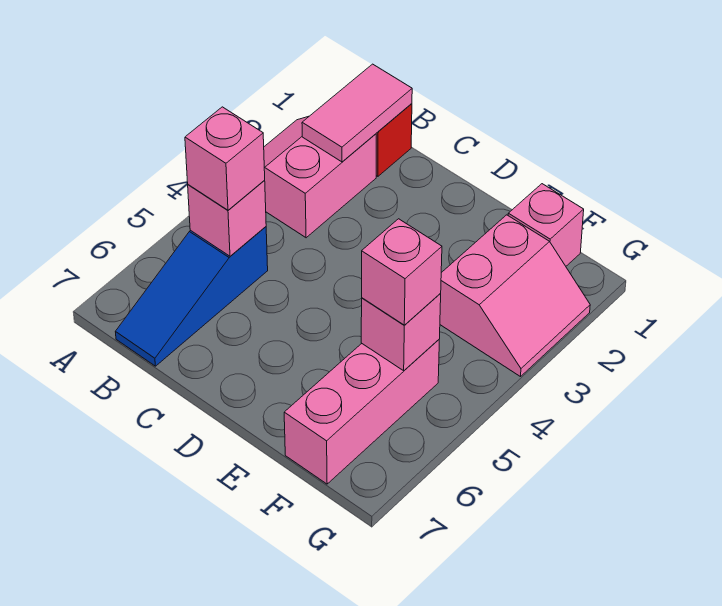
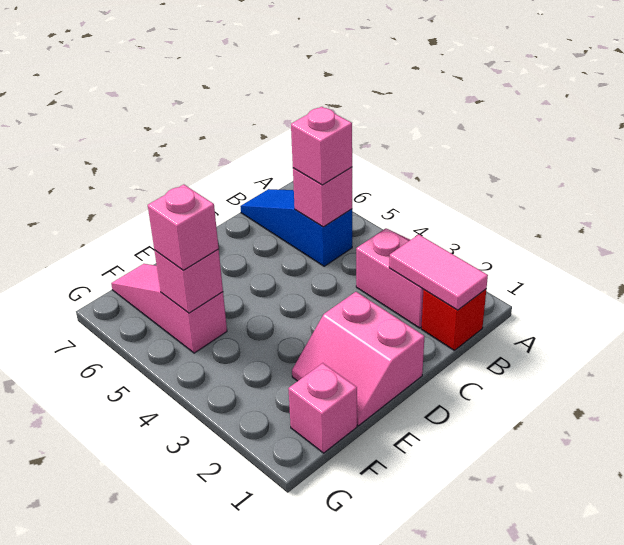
pink 2x2 slope [440,215,590,377] -> pink 2x2 slope moved to [292,292,425,426]
pink 1x3 brick [284,340,439,484] -> pink 1x3 slope [111,264,227,353]

